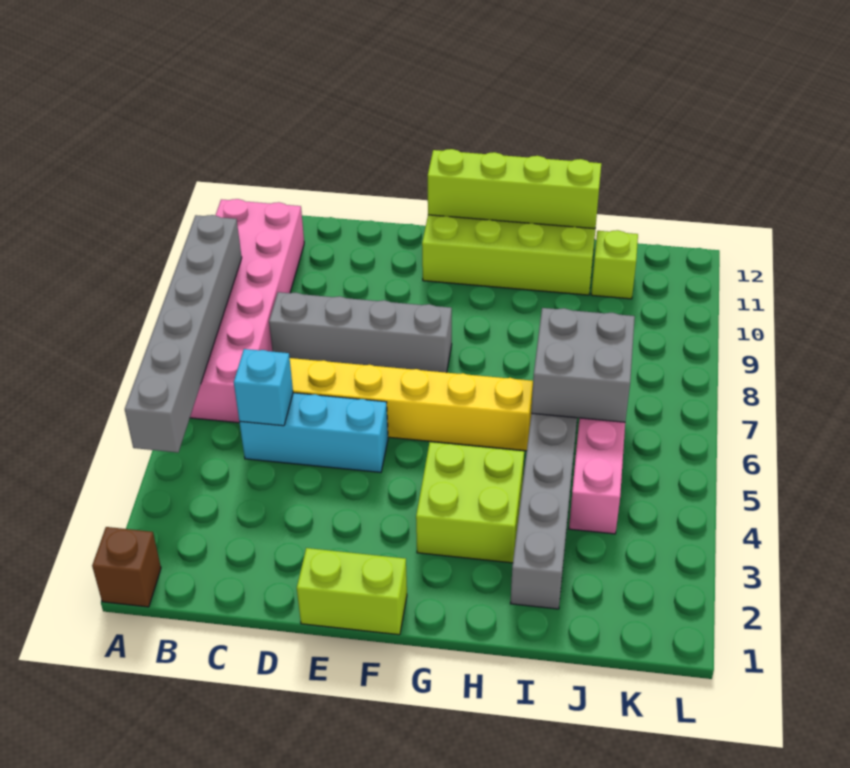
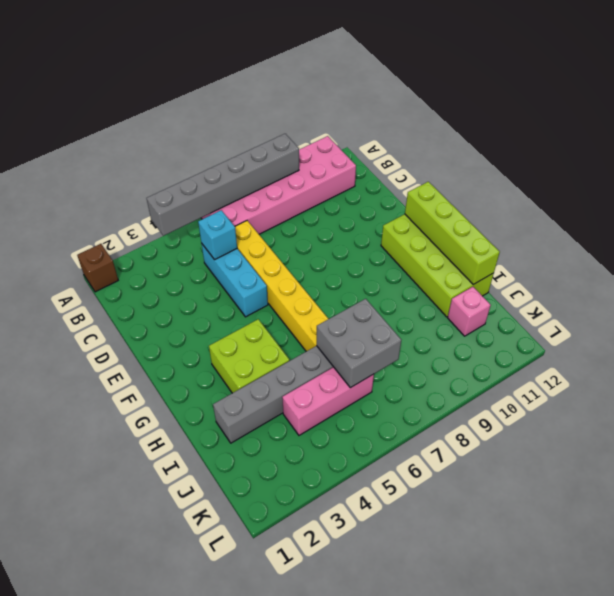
grey 1x4 brick [269,292,452,373] -> none
lime 1x2 brick [297,548,407,635] -> none
lime 1x1 brick [591,230,638,299] -> pink 1x1 brick [448,287,491,336]

